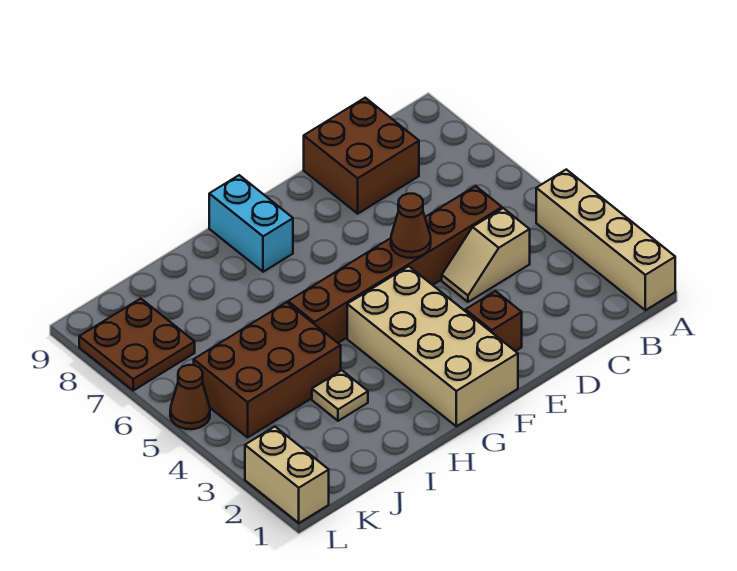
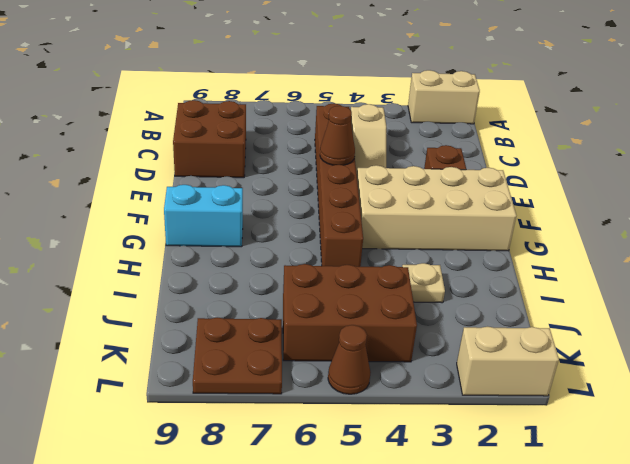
tan 1x4 brick [536,169,675,310] -> tan 1x2 brick [408,70,480,124]
brown 2x3 brick [194,302,341,437] -> brown 2x3 brick turned to [283,264,417,362]

